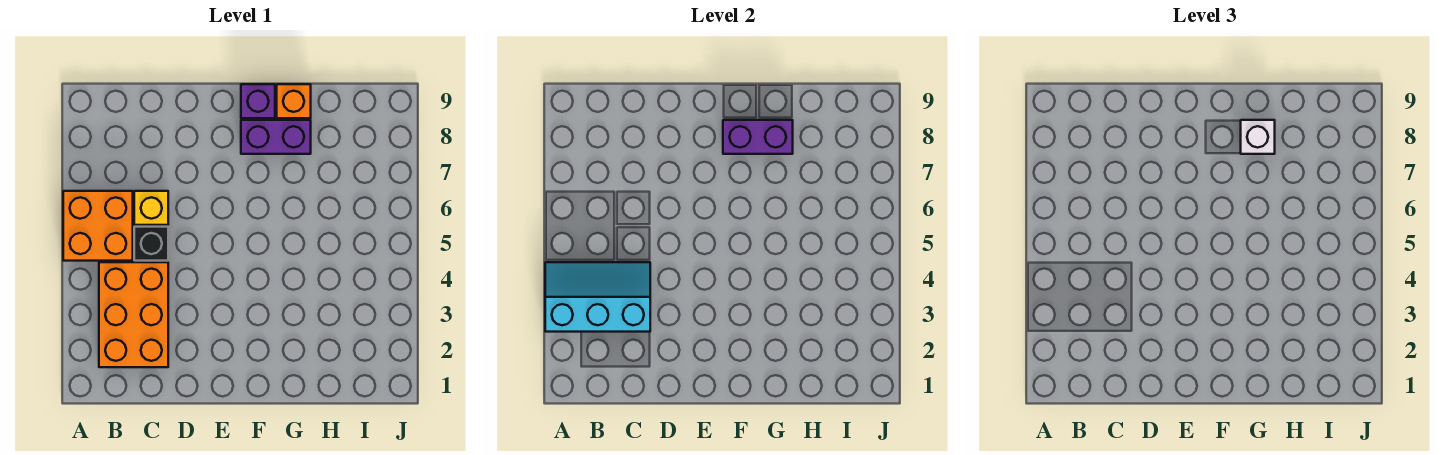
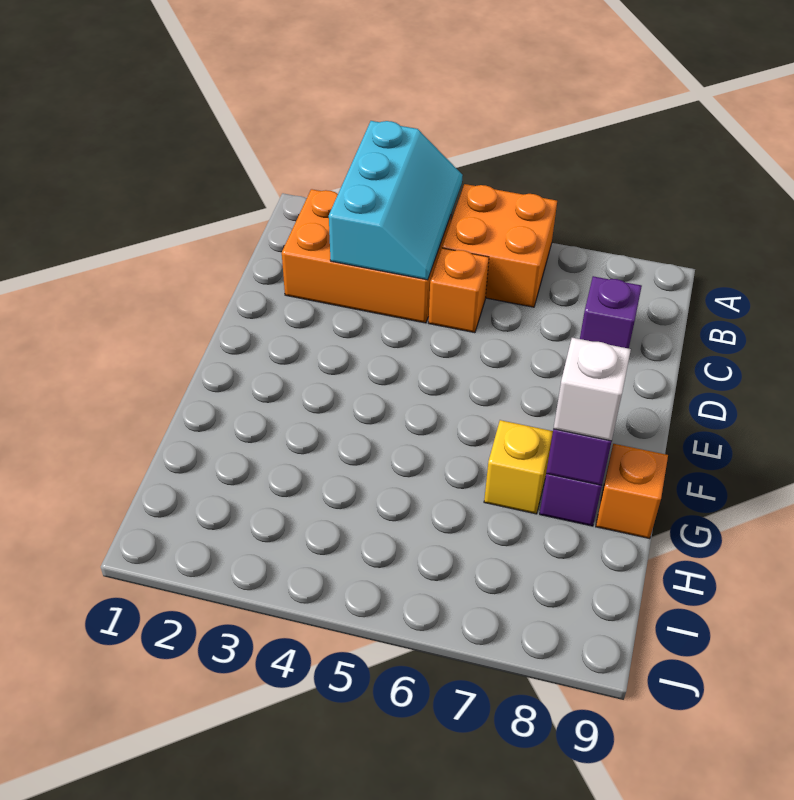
black 1x1 brick [134,227,168,261] -> orange 1x1 brick [429,248,489,333]
yellow 1x1 brick [134,191,168,225] -> yellow 1x1 brick moved to [484,420,553,514]
purple 1x1 brick [241,84,275,118] -> purple 1x1 brick moved to [580,276,642,348]

